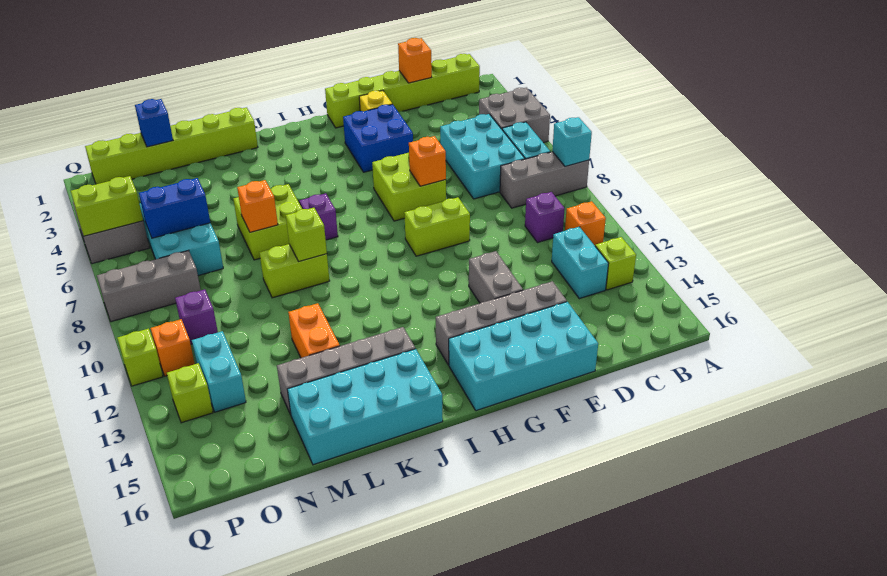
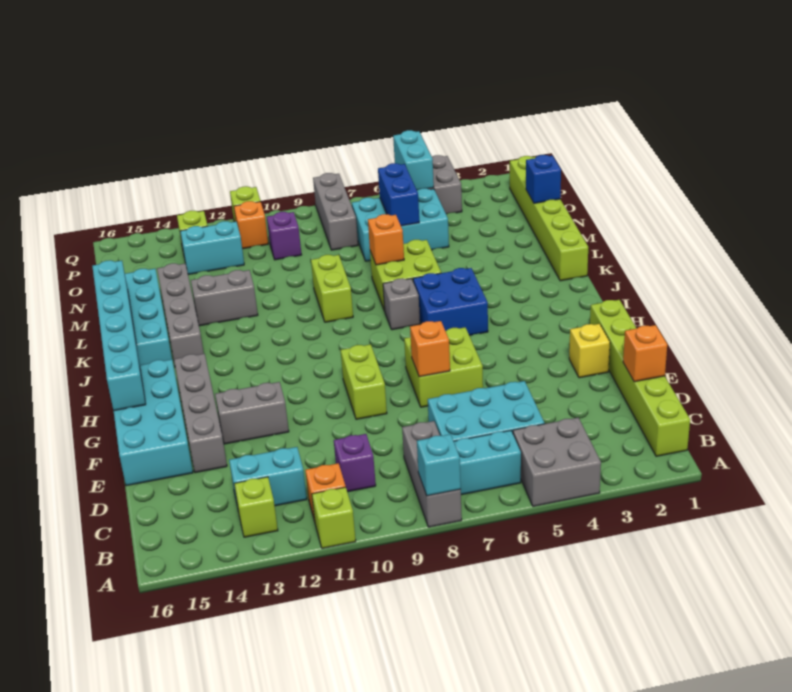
blue 2x2 brick [343,104,413,172] -> blue 2x2 brick moved to [413,268,488,335]
none -> cyan 1x6 brick [92,260,146,411]
purple 1x1 brick [299,193,338,240] -> grey 1x1 brick [383,278,420,330]
lime 1x1 brick [286,208,327,261] -> lime 1x1 brick moved to [312,487,356,548]
orange 1x2 brick [288,303,340,358] -> grey 1x2 brick [191,270,258,326]
lime 1x2 brick [71,176,143,236] -> cyan 1x2 brick [393,130,434,190]

